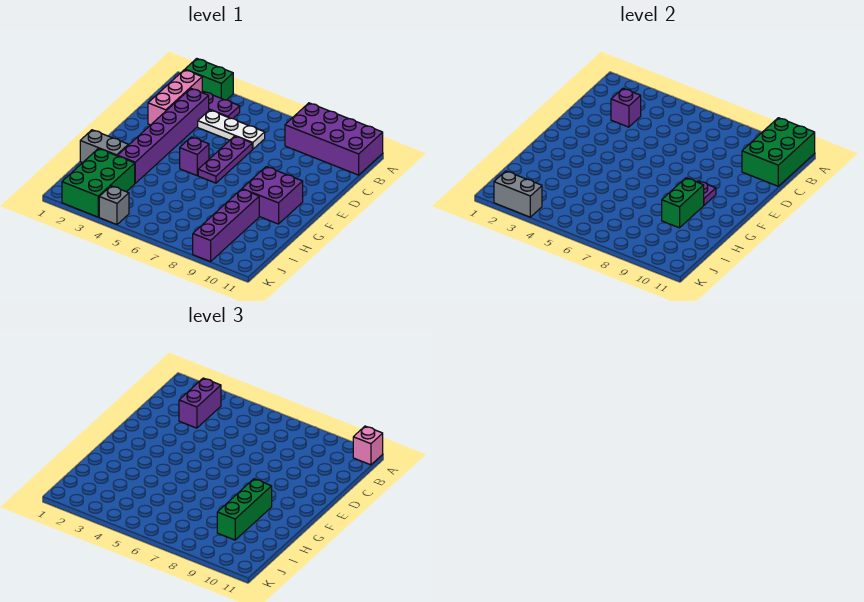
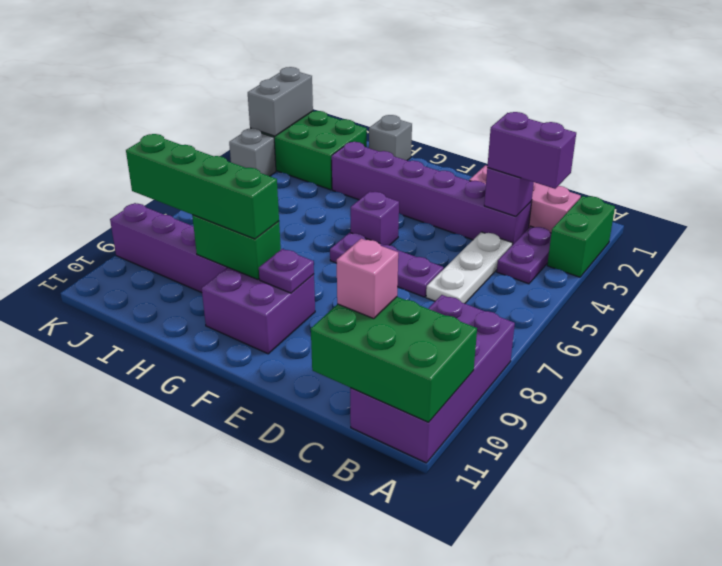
pink 1x1 brick [353,426,383,465] -> pink 1x1 brick moved to [337,239,398,319]
green 1x3 brick [217,479,272,540] -> green 1x4 brick [126,134,279,239]
grey 1x2 brick [80,130,128,163] -> grey 1x1 brick [369,115,412,160]

